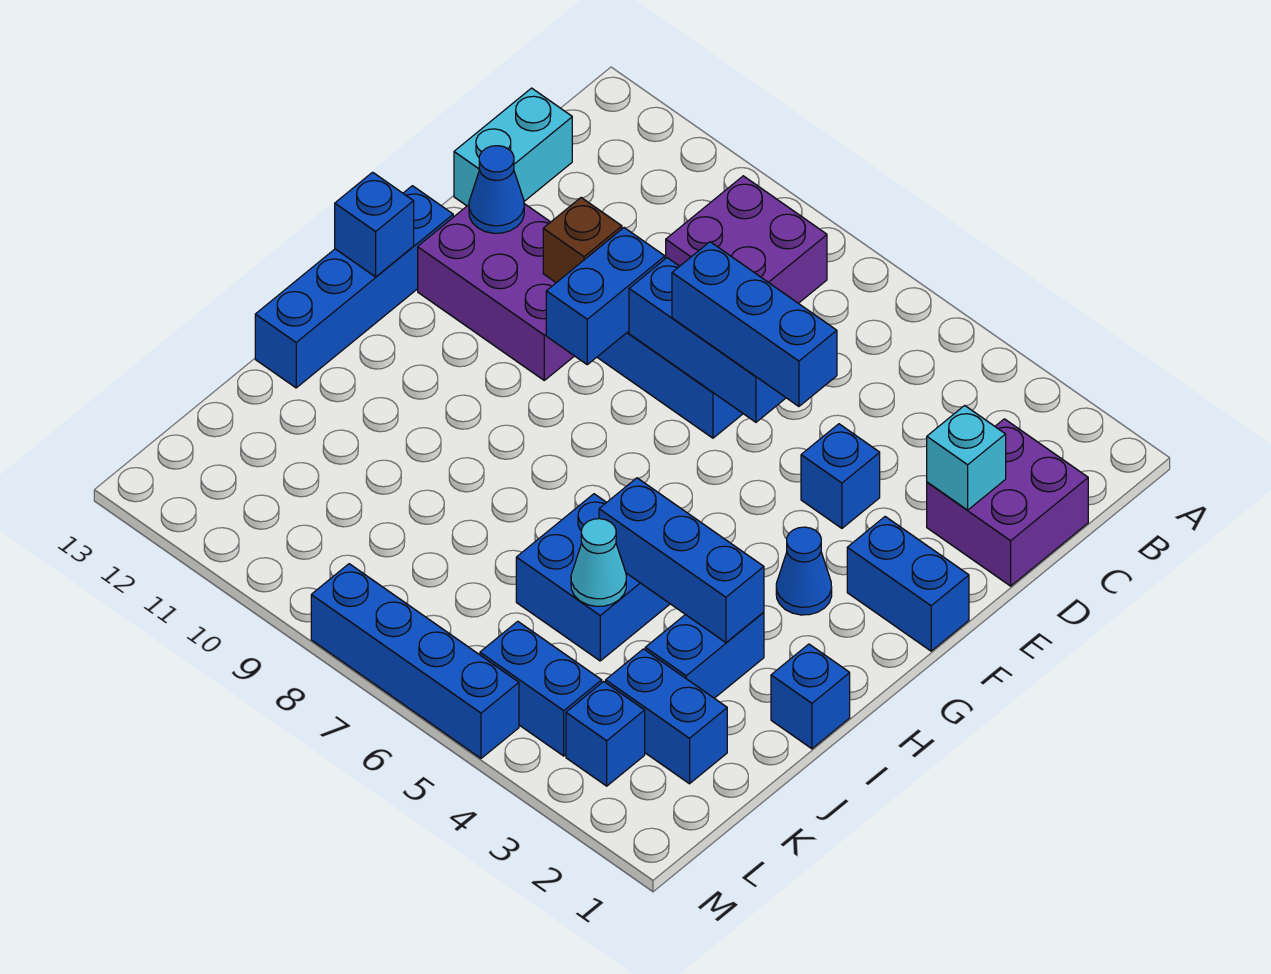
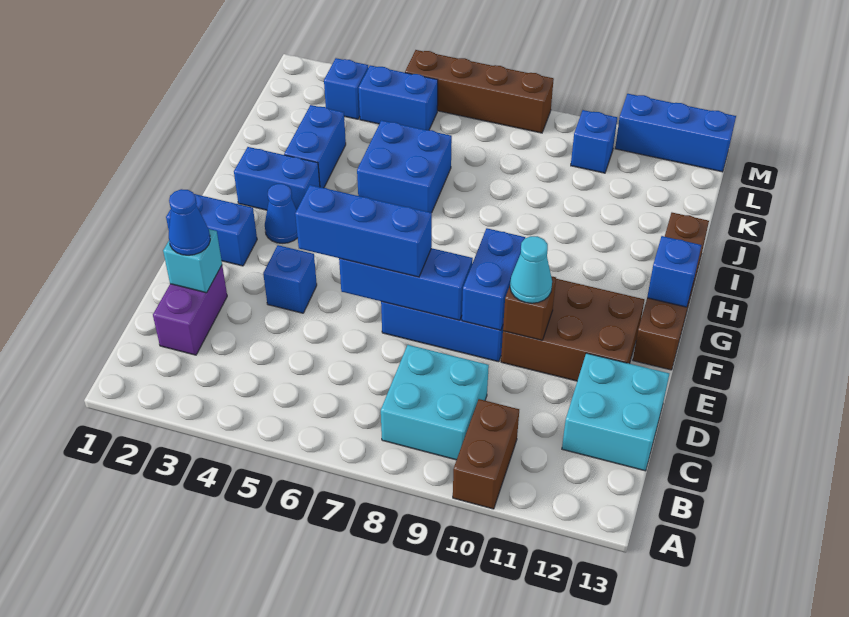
none -> brown 1x2 brick [453,399,519,509]
purple 2x2 brick [666,176,827,303] -> cyan 2x2 brick [381,345,489,460]
purple 2x2 brick [927,419,1088,586] -> purple 1x2 brick [153,266,227,355]
cyan 1x2 brick [454,88,572,206] -> cyan 2x2 brick [562,353,669,471]
purple 2x3 brick [418,204,574,380] -> brown 2x3 brick [501,279,644,381]
blue 1x1 cone [469,146,524,233] -> blue 1x1 cone moved to [169,189,210,255]
blue 1x4 brick [255,186,453,388] -> brown 1x4 brick [633,213,709,370]
blue 1x1 brick [771,644,850,749] -> blue 1x1 brick moved to [571,110,617,173]
blue 1x3 brick [599,478,764,643] -> blue 1x3 brick moved to [615,94,736,172]
cyan 1x1 cone [571,519,626,606] -> cyan 1x1 cone moved to [510,236,552,303]
blue 1x2 brick [606,649,727,784] -> blue 1x2 brick moved to [234,147,320,210]
blue 1x4 brick [311,564,519,758] -> brown 1x4 brick [405,50,554,133]

